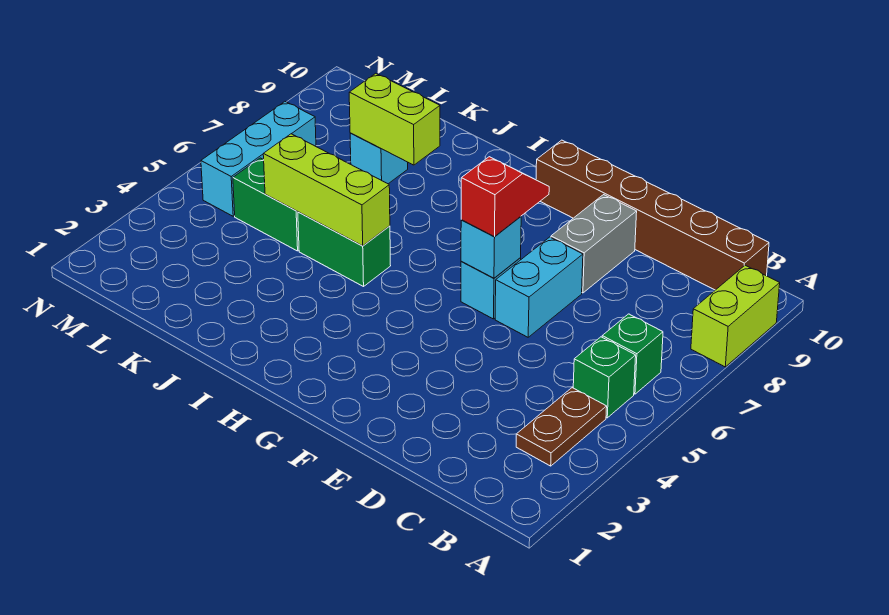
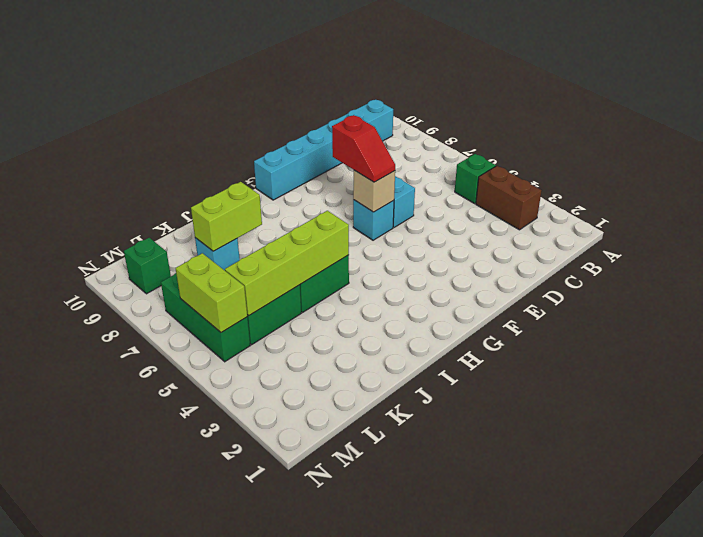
lime 1x2 brick [691,265,780,367] -> lime 1x2 brick moved to [176,253,247,333]
brown 1x2 plate [516,388,607,466] -> brown 1x2 brick [476,166,542,230]
green 1x1 brick [602,314,663,394] -> green 1x1 brick moved to [124,238,171,294]
brown 1x6 brick [536,140,769,290] -> cyan 1x6 brick [254,99,393,200]
grey 1x2 brick [551,195,637,293] -> none
cyan 1x1 brick [461,217,521,278] -> tan 1x1 brick [353,170,395,212]
red 1x2 slope [461,157,549,237] -> red 1x2 slope turned to [332,115,395,182]
lime 1x3 brick [263,134,390,246] -> lime 1x4 brick [225,211,349,316]
cyan 1x3 brick [201,102,316,216] -> green 1x3 brick [161,273,250,362]

